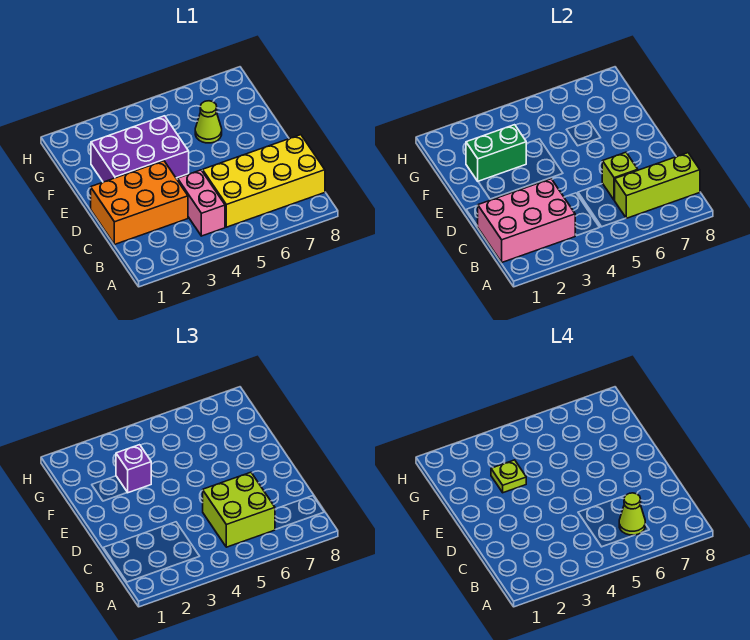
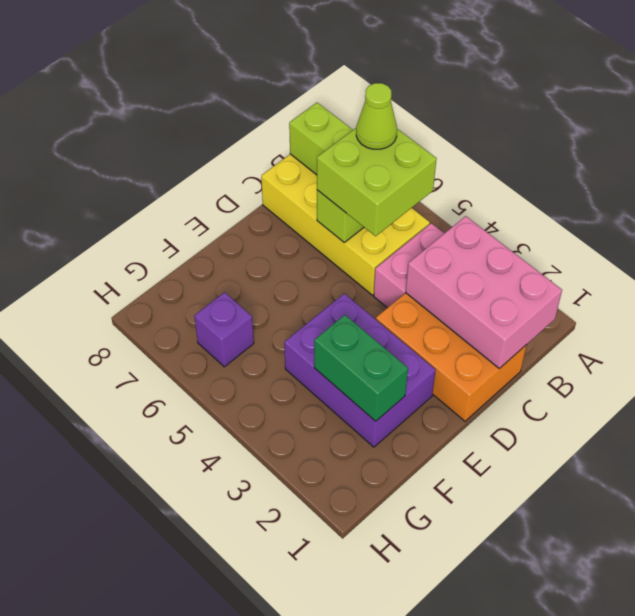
purple 1x1 brick [116,445,151,493] -> purple 1x1 brick moved to [194,292,254,367]
lime 1x1 plate [491,460,526,493] -> none
lime 1x1 cone [195,101,222,143] -> none

